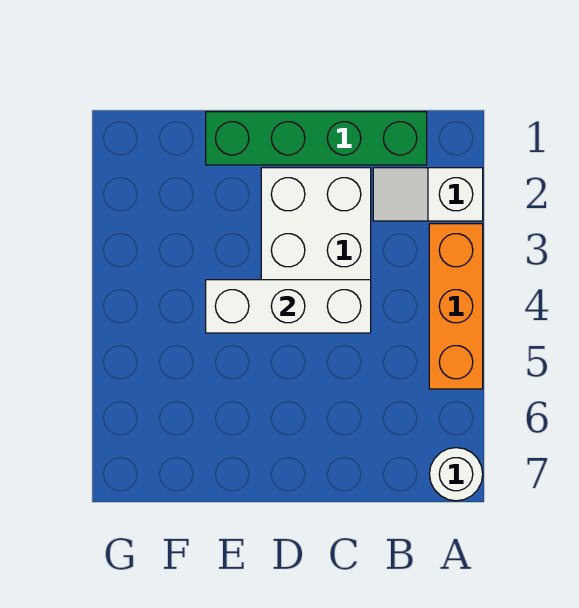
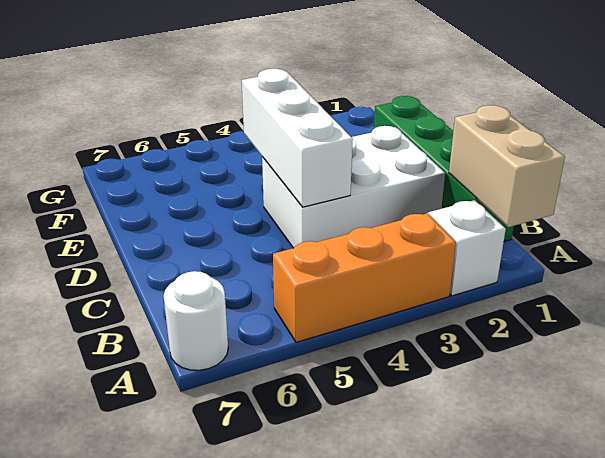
none -> tan 1x2 brick [449,105,565,227]

